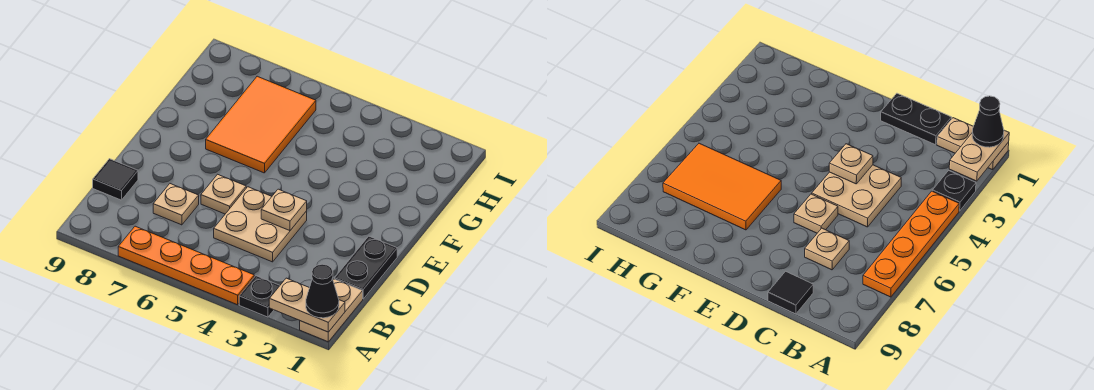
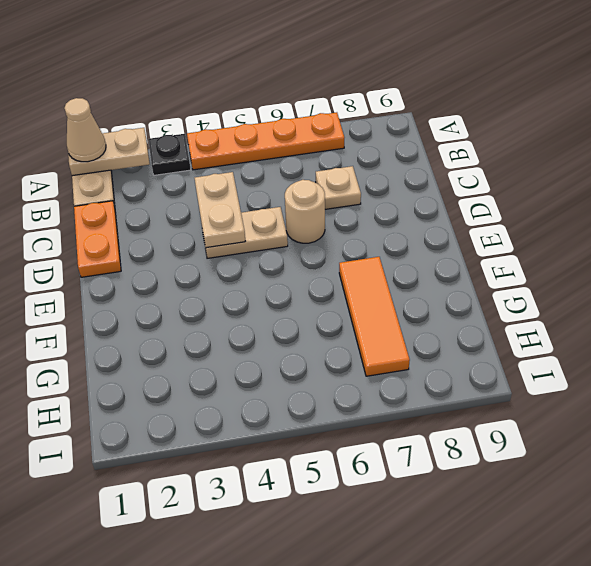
black 1x1 cone [306,264,339,318] -> tan 1x1 cone [64,98,106,162]
black 1x2 plate [335,236,397,299] -> orange 1x2 plate [74,201,121,277]
tan 2x2 plate [214,187,307,262] -> tan 1x2 plate [202,207,288,258]
black 1x1 tile [93,159,138,200] -> none
tan 1x1 plate [261,189,307,231] -> tan 1x2 plate [195,172,245,248]
tan 1x1 plate [201,174,246,214] -> tan 1x1 round brick [285,180,325,243]
orange 2x3 tile [206,76,316,173] -> orange 1x3 tile [339,257,410,376]

